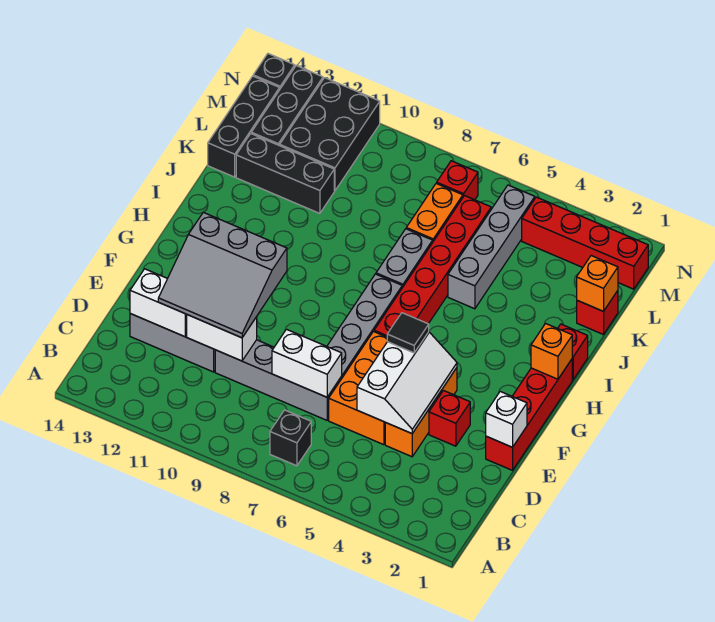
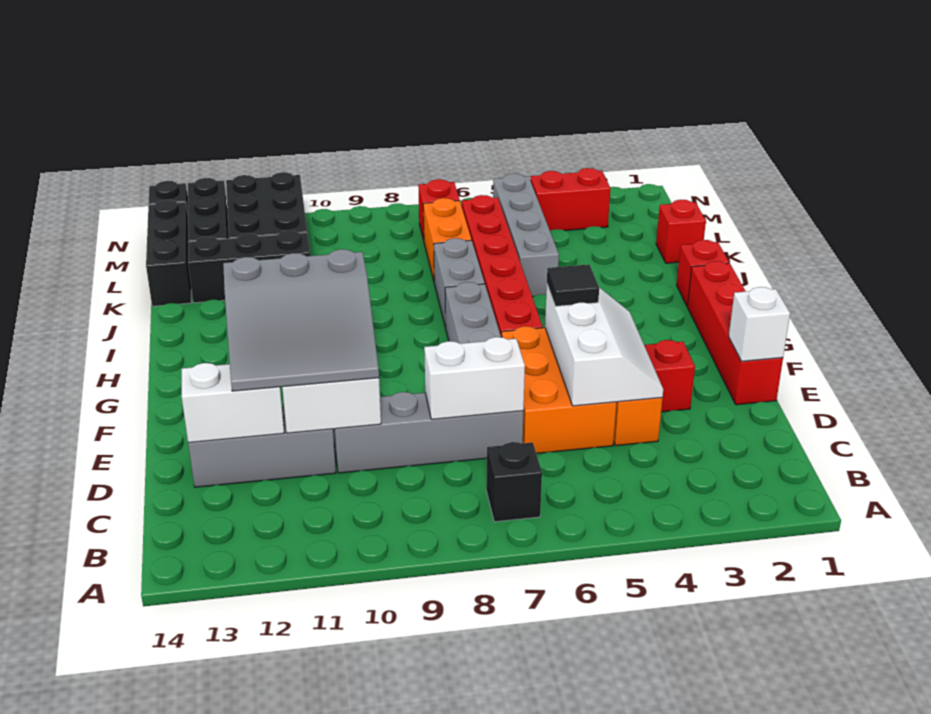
orange 1x1 brick [531,324,572,379] -> none
orange 1x1 brick [577,256,618,311] -> none
red 1x4 brick [522,197,648,289] -> red 1x2 brick [530,168,610,231]

